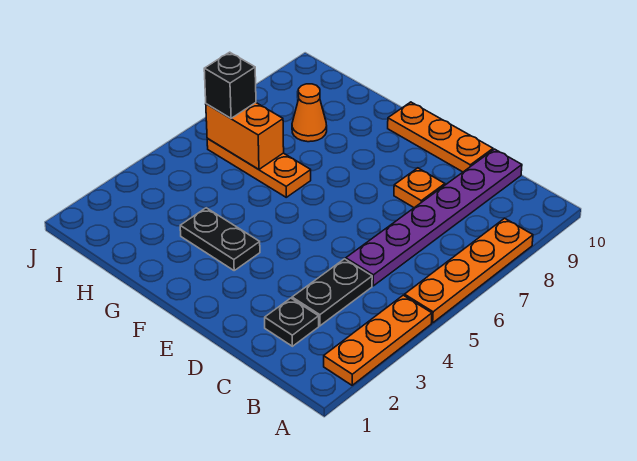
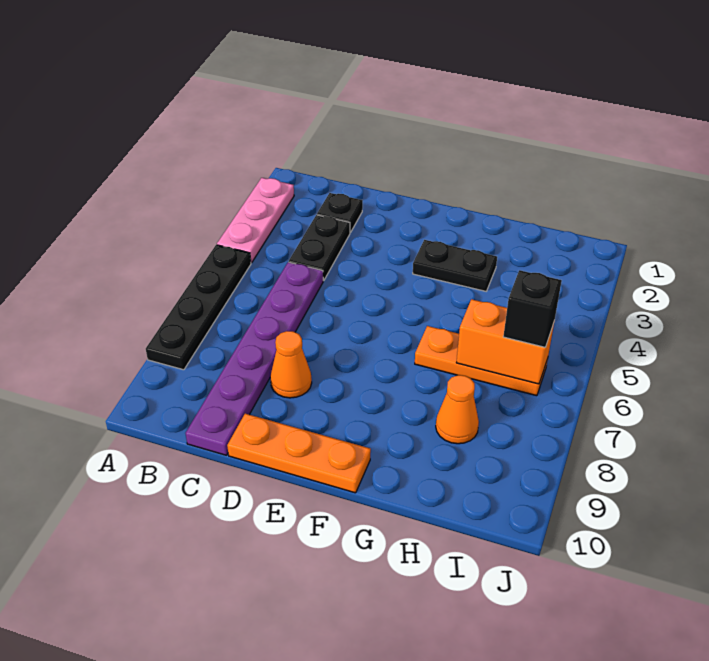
orange 1x3 plate [324,295,432,385] -> pink 1x3 plate [217,178,294,263]
orange 1x4 plate [404,218,533,323] -> black 1x4 plate [146,245,251,370]
orange 1x1 plate [394,168,445,208] -> orange 1x1 cone [270,331,312,398]

